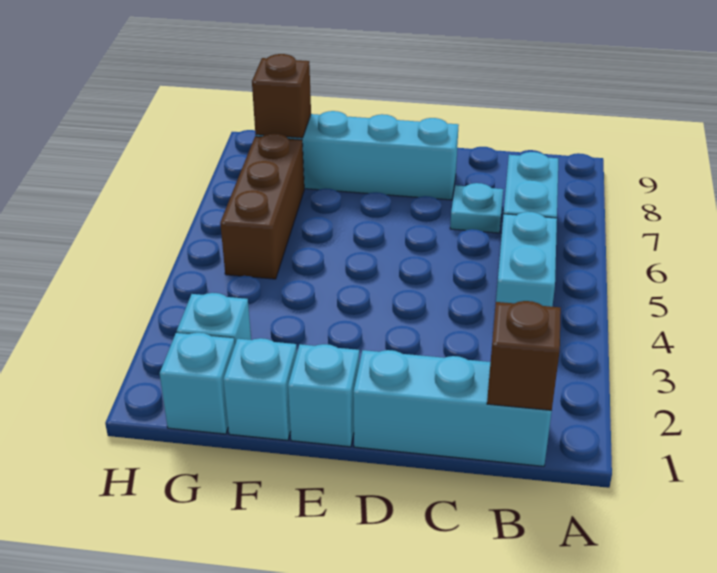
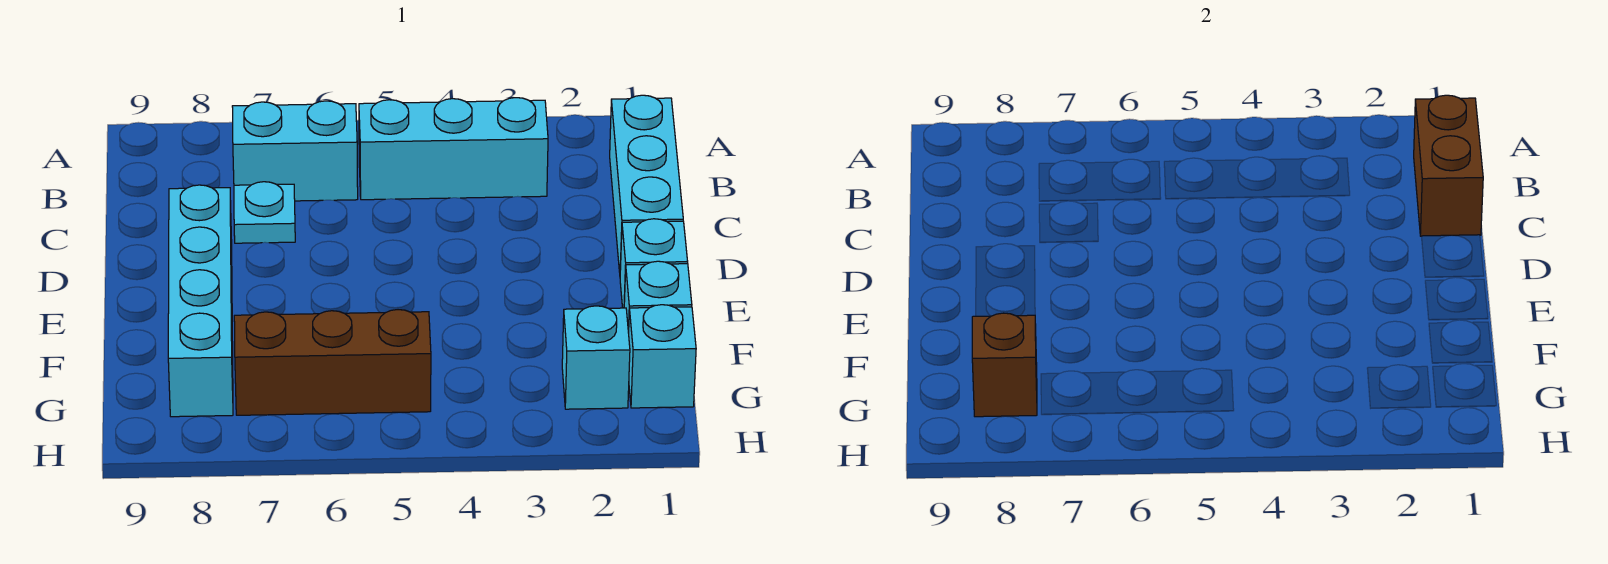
brown 1x1 brick [487,301,561,410] -> brown 1x2 brick [1414,95,1483,236]
cyan 1x2 brick [496,212,557,307] -> cyan 1x3 brick [359,98,548,200]

